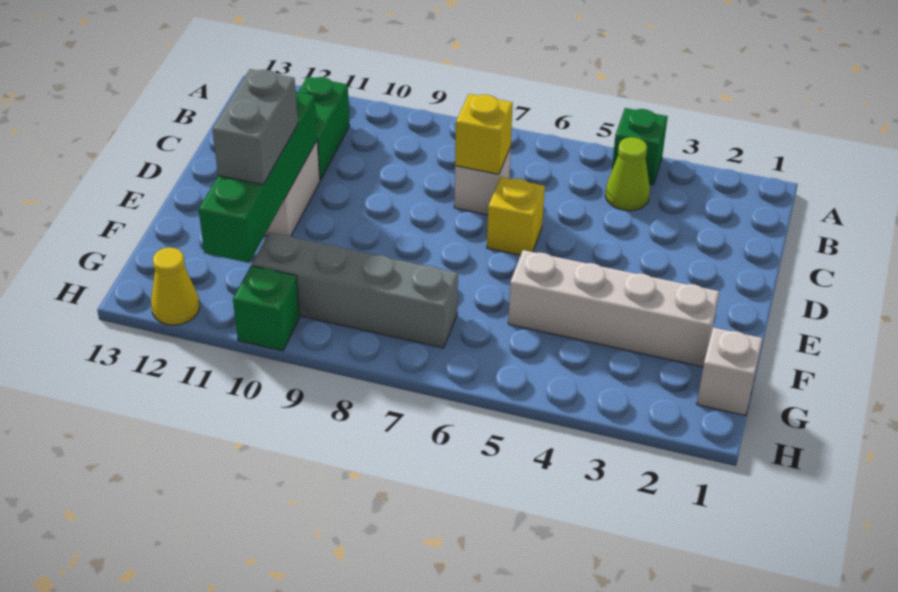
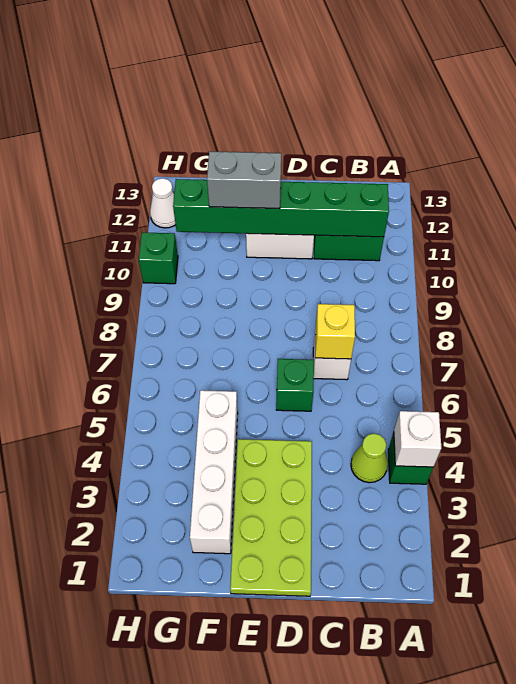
none -> lime 2x4 plate [230,439,312,596]
yellow 1x1 brick [487,177,545,255] -> green 1x1 brick [276,359,314,411]
green 1x4 brick [199,92,317,263] -> green 1x6 brick [173,179,389,237]
white 1x1 brick [697,327,763,416] -> white 1x1 brick moved to [394,411,441,467]
grey 1x4 brick [252,232,458,348] -> none
yellow 1x1 cone [151,248,200,325] -> white 1x1 cone [150,178,176,228]

